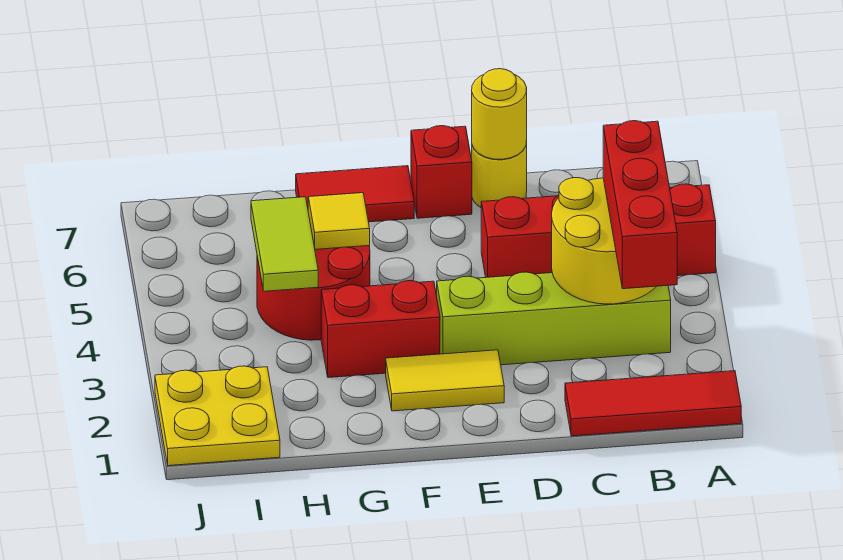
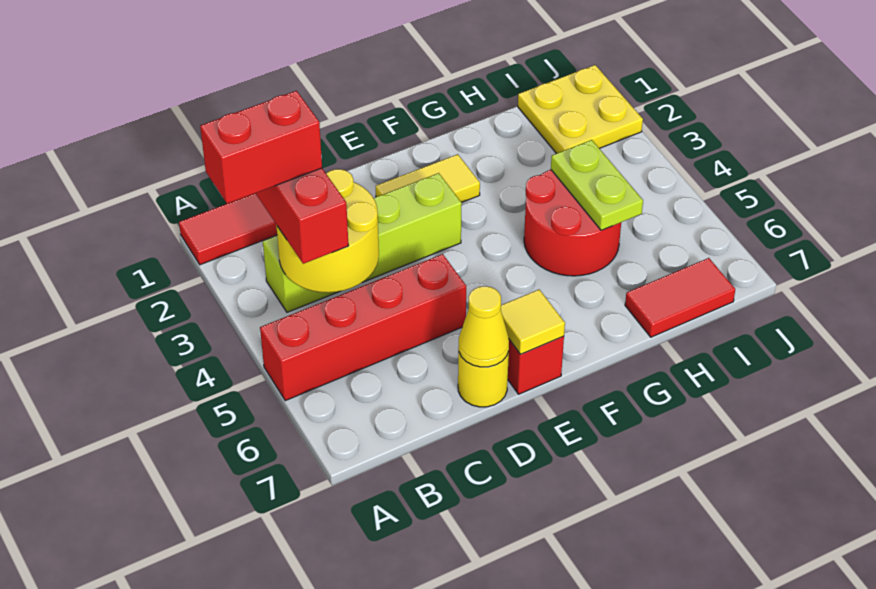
yellow 1x1 round brick [472,69,527,159] -> yellow 1x1 cone [459,286,509,367]
red 1x2 brick [321,281,440,378] -> red 1x2 brick moved to [200,91,322,204]
red 1x2 tile [296,166,414,222] -> red 1x2 tile moved to [625,258,735,337]
yellow 1x1 tile [308,193,370,249] -> yellow 1x1 tile moved to [501,290,565,354]
lime 1x2 tile [251,197,318,291] -> lime 1x2 plate [551,140,643,230]

